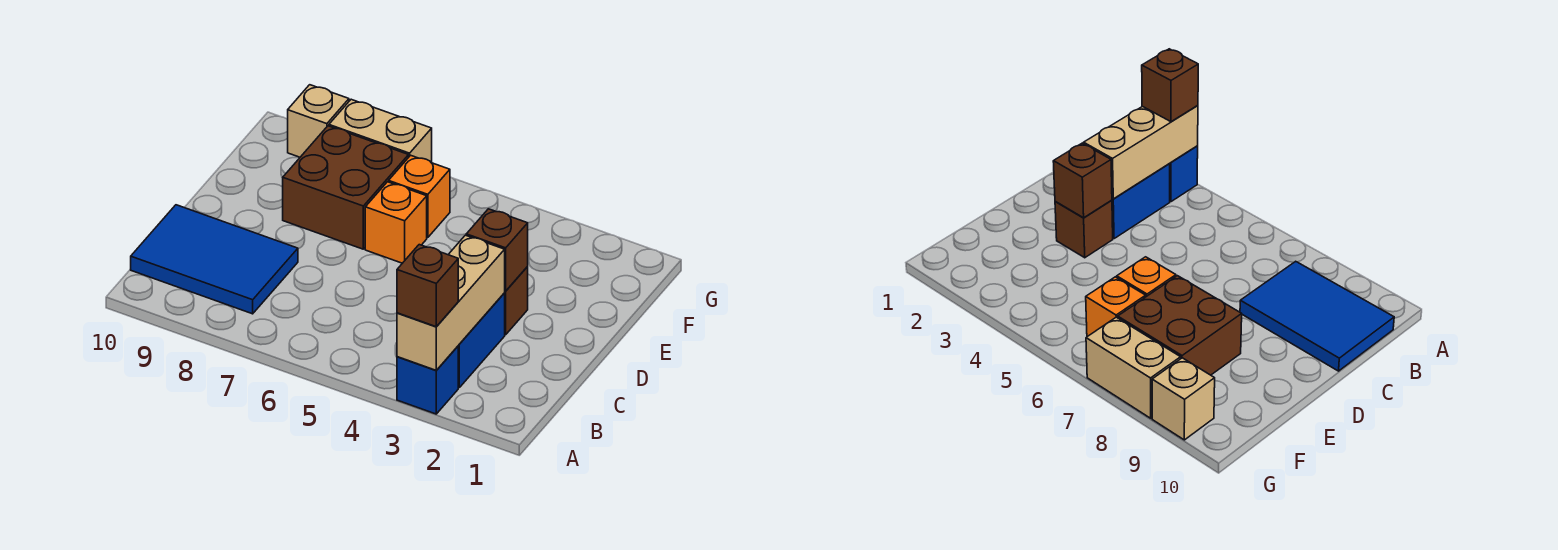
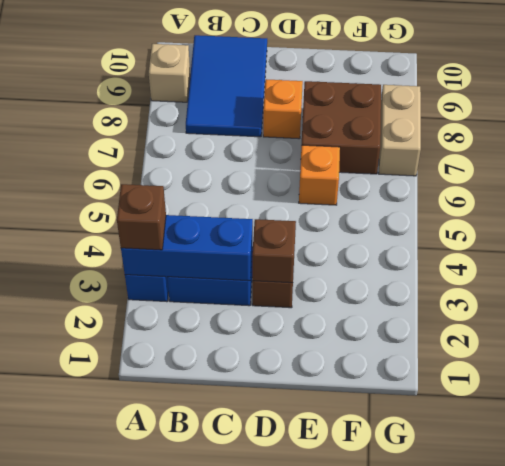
tan 1x3 brick [397,235,505,370] -> blue 1x3 brick [121,215,253,281]
orange 1x1 brick [389,155,450,238] -> orange 1x1 brick moved to [263,79,303,139]
tan 1x1 brick [288,85,349,157] -> tan 1x1 brick moved to [149,44,190,102]

